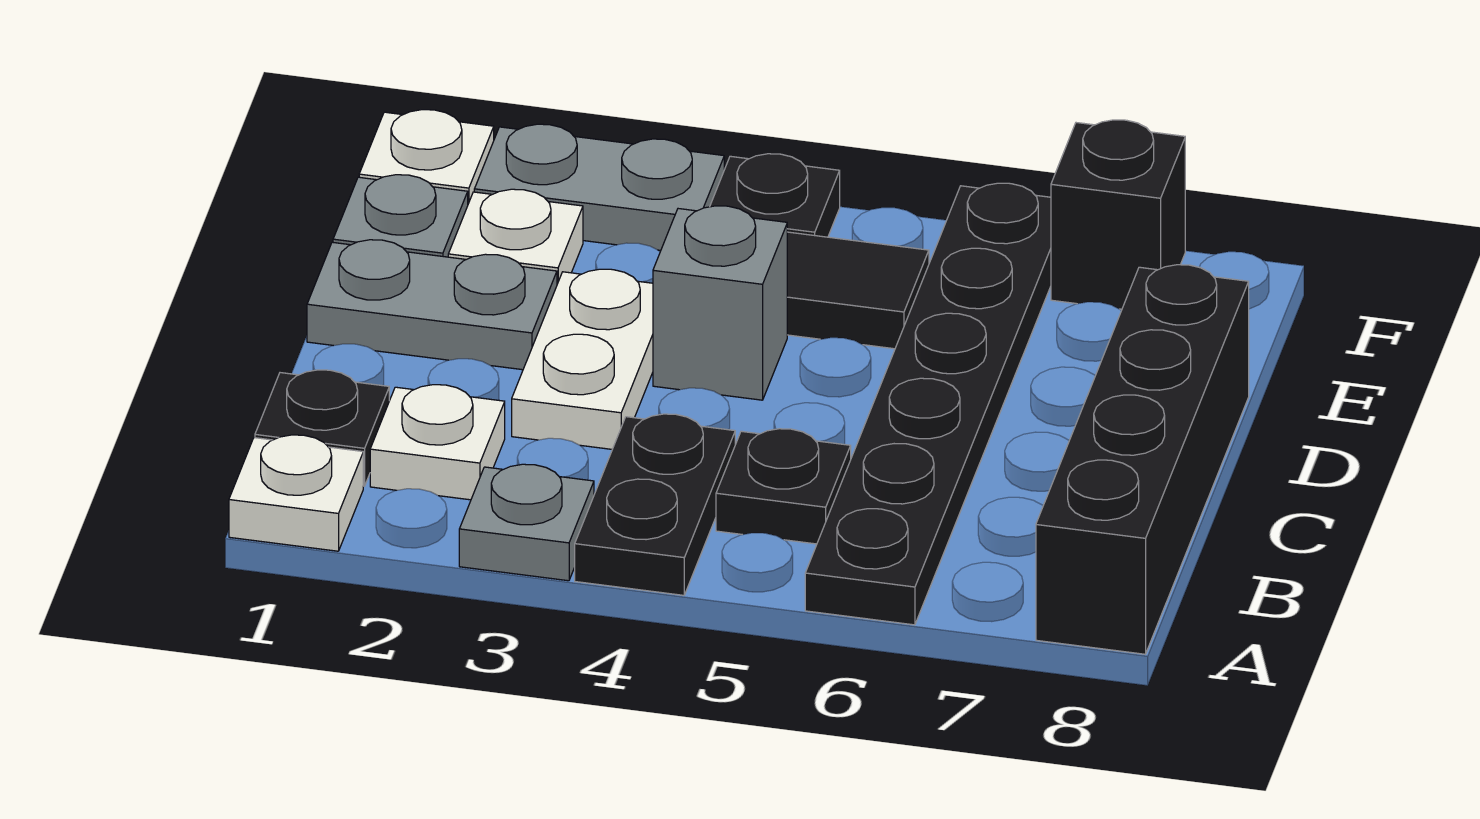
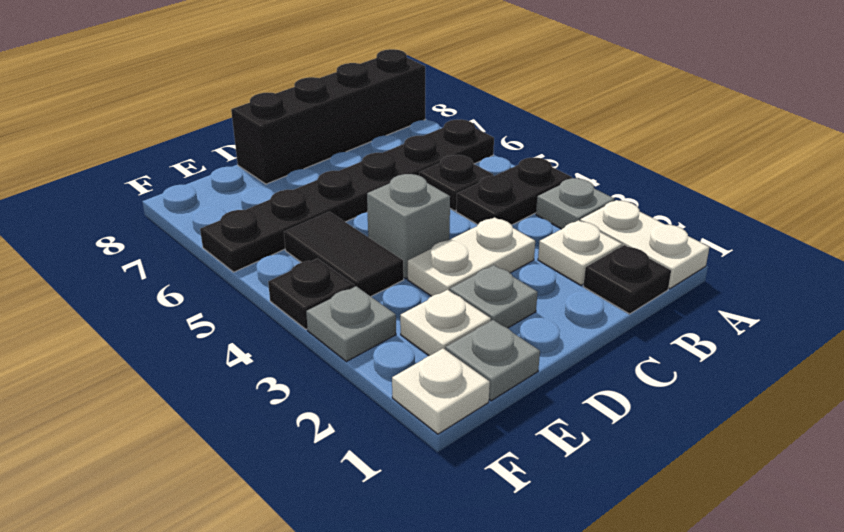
white 1x1 plate [229,435,363,551] -> white 1x2 plate [580,200,709,289]
grey 1x2 plate [307,240,557,370] -> grey 1x1 plate [450,265,537,328]
grey 1x2 plate [474,124,724,250] -> grey 1x1 plate [306,286,396,362]
black 1x1 brick [1051,120,1185,309] -> none

